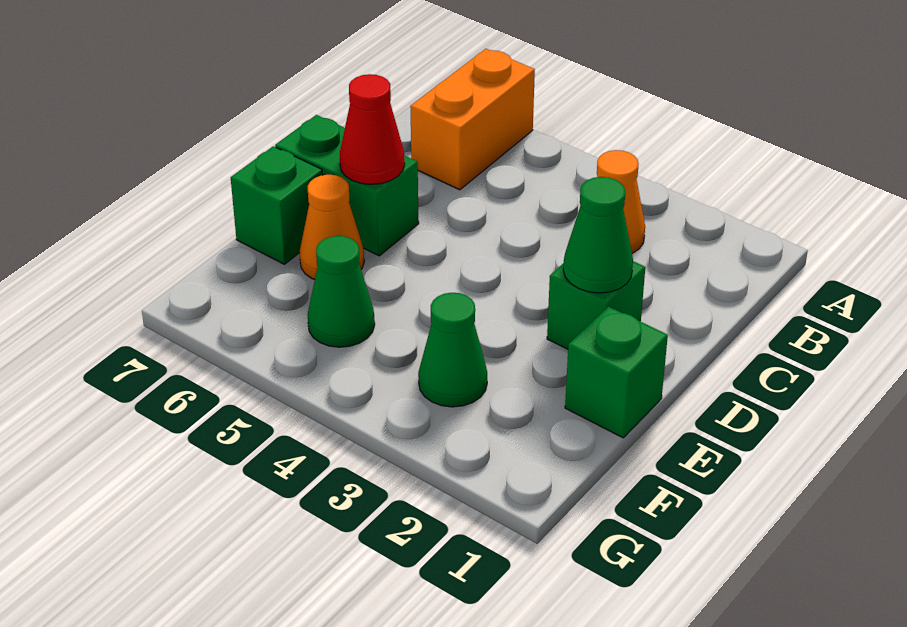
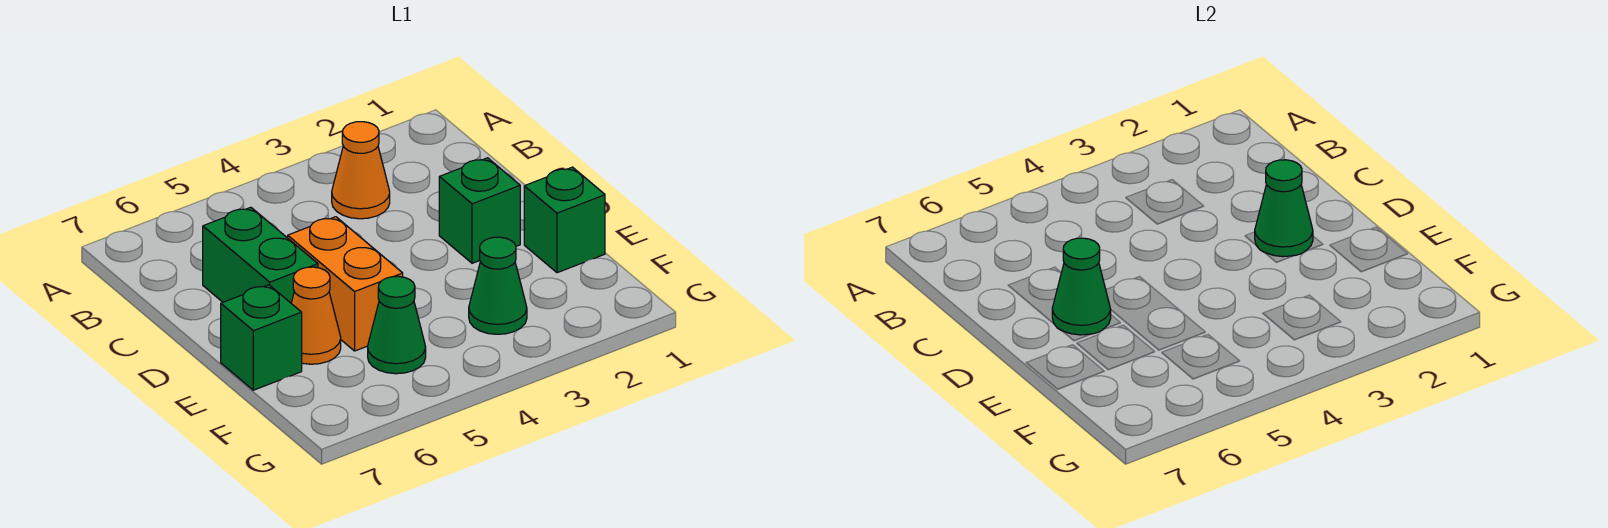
orange 1x2 brick [410,49,535,190] -> orange 1x2 brick moved to [288,217,403,351]
green 1x2 brick [275,115,419,256] -> green 1x2 brick turned to [203,207,318,303]
red 1x1 cone [340,74,405,184] -> green 1x1 cone [1052,238,1111,335]

